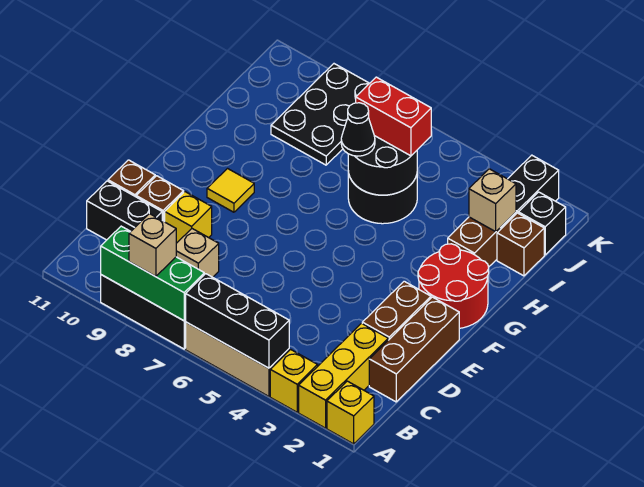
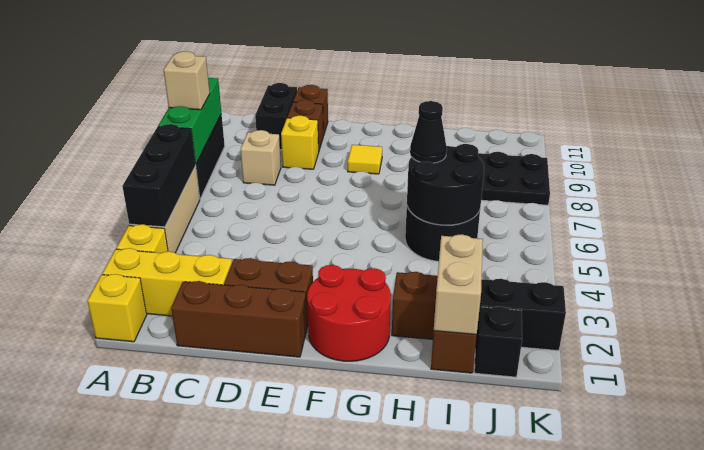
tan 1x1 brick [469,169,516,232] -> tan 1x2 brick [434,234,483,335]
red 1x2 brick [356,77,431,156] -> none

